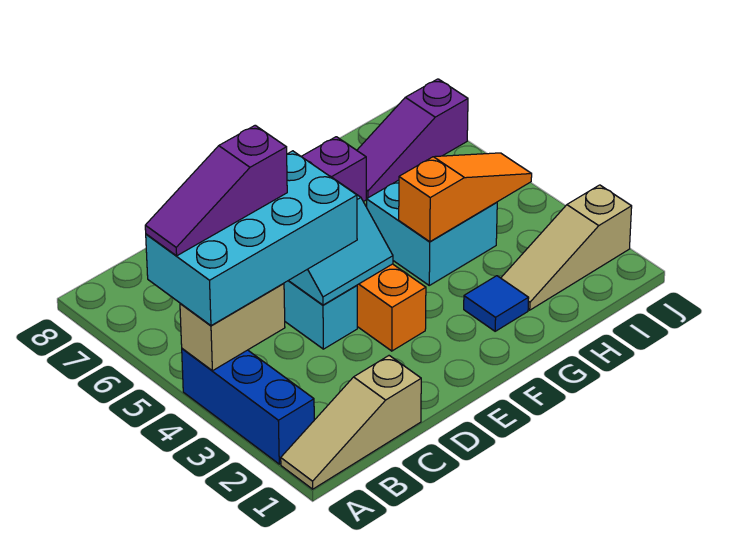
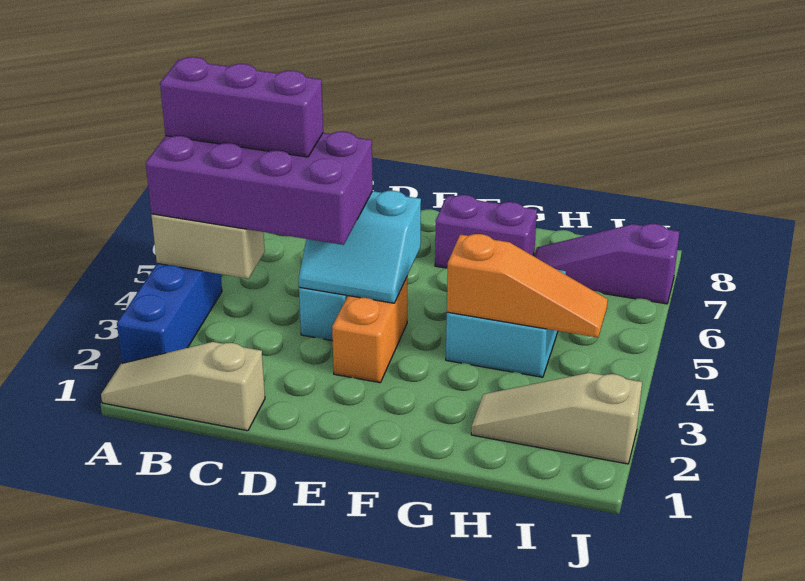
cyan 2x4 brick [146,151,357,326] -> purple 2x4 brick [146,132,373,245]
purple 1x3 slope [145,125,287,256] -> purple 1x3 brick [160,57,323,157]
blue 1x1 tile [464,276,529,331] -> none

